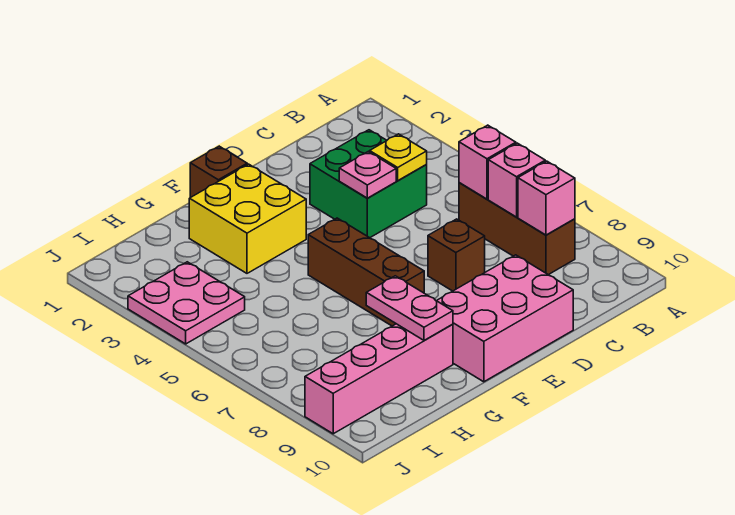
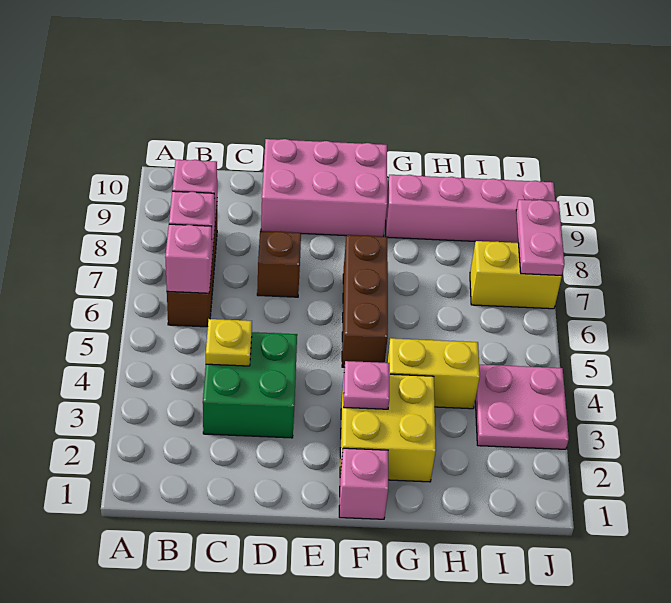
pink 1x1 plate [339,152,396,198] -> pink 1x1 plate moved to [344,361,389,409]
brown 1x1 brick [190,146,247,198] -> pink 1x1 brick [339,448,388,519]
none -> yellow 1x2 brick [387,338,480,409]
pink 1x2 plate [366,276,453,341] -> pink 1x2 plate moved to [516,200,565,275]
none -> yellow 1x2 brick [470,241,562,309]

